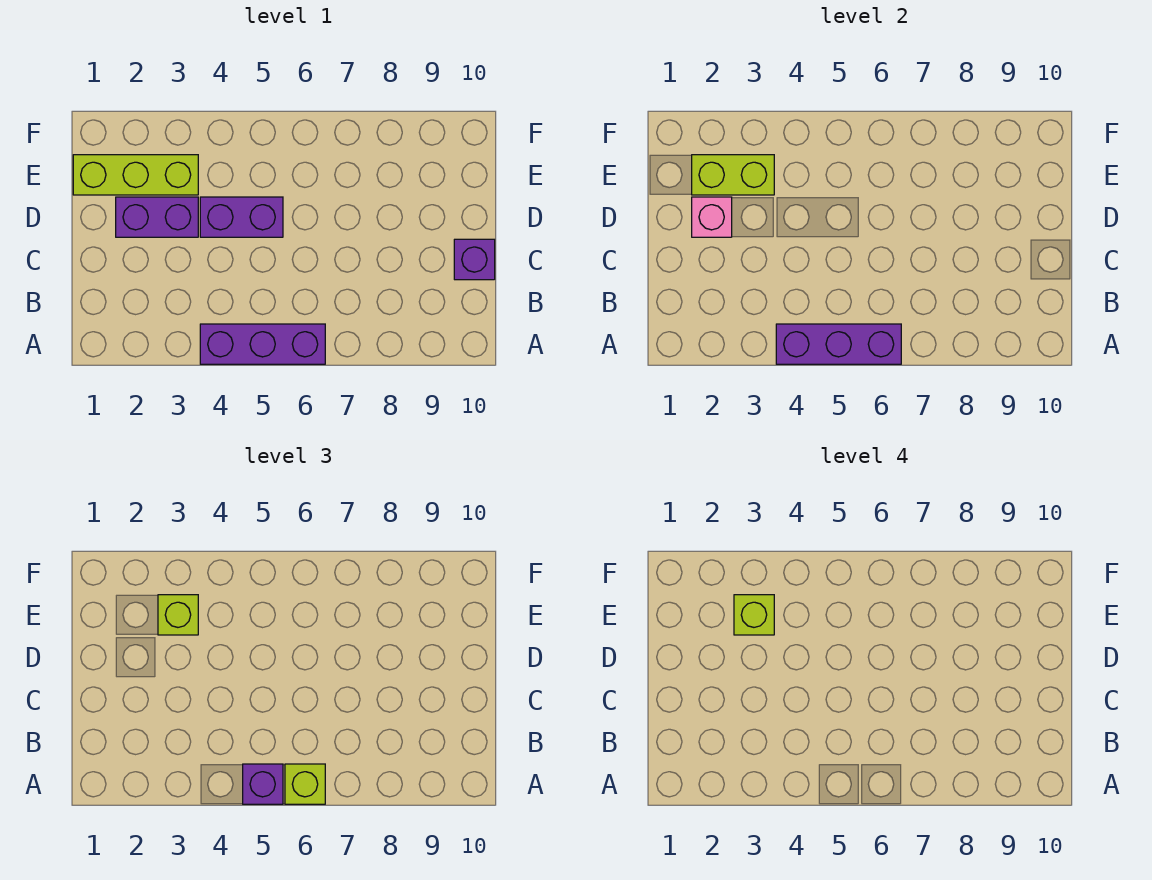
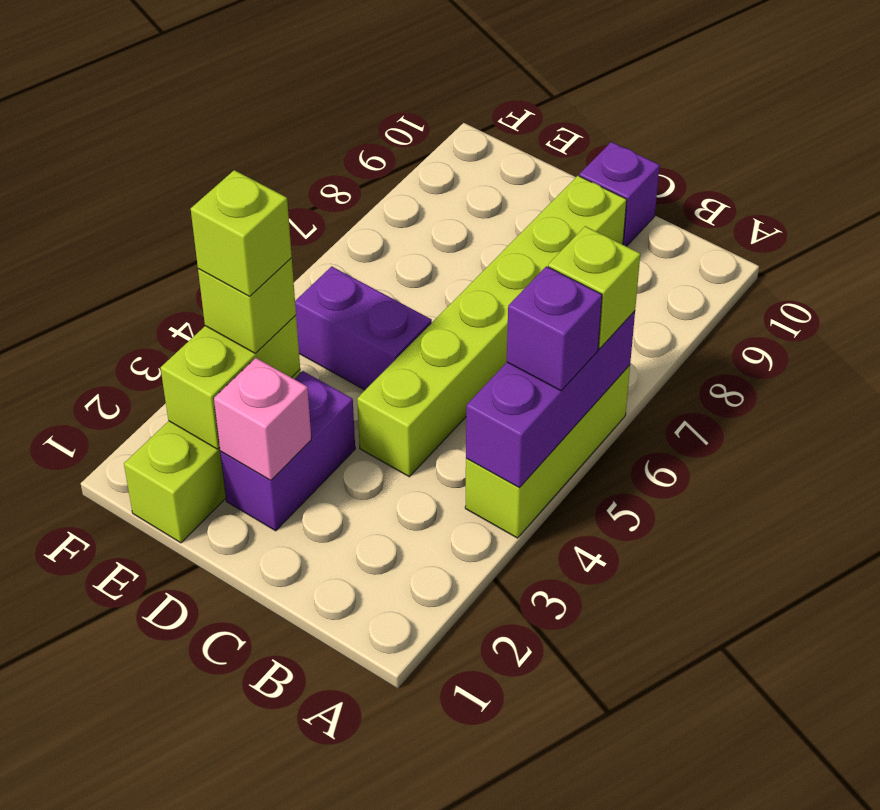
purple 1x3 brick [200,324,325,364] -> lime 1x3 brick [465,365,630,538]
none -> lime 1x6 brick [357,176,627,477]
purple 1x2 brick [200,197,283,237] -> purple 1x2 brick turned to [295,266,432,390]

